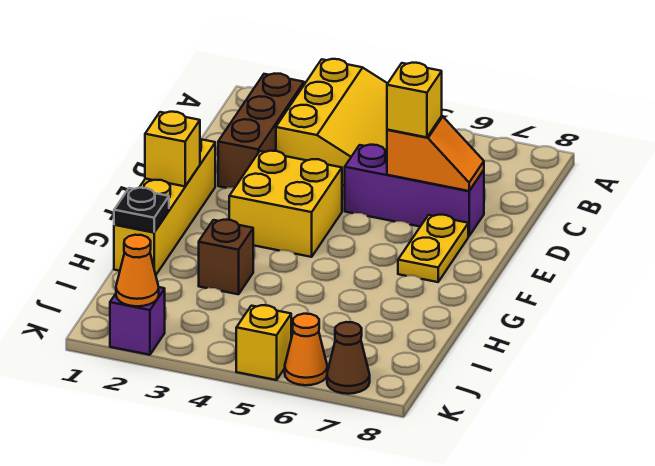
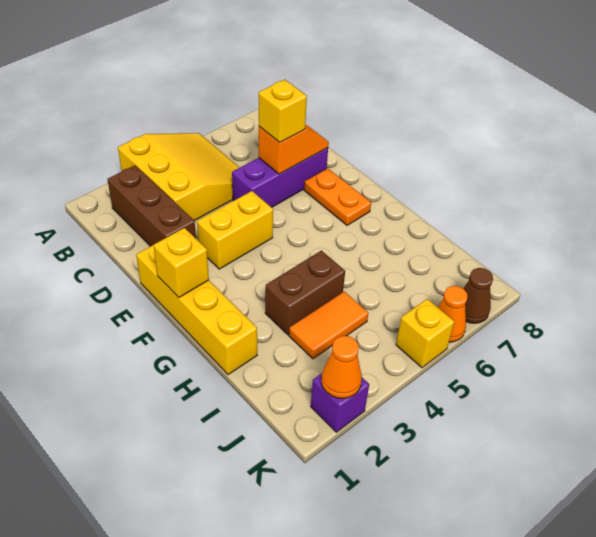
yellow 2x2 brick [229,151,342,257] -> yellow 1x2 brick [197,191,273,269]
yellow 1x2 plate [398,215,468,282] -> orange 1x2 plate [304,168,371,225]
black 1x1 plate [114,188,169,232] -> none
brown 1x1 brick [199,220,253,294] -> brown 1x2 brick [265,251,345,335]
none -> orange 1x2 tile [289,292,368,359]

